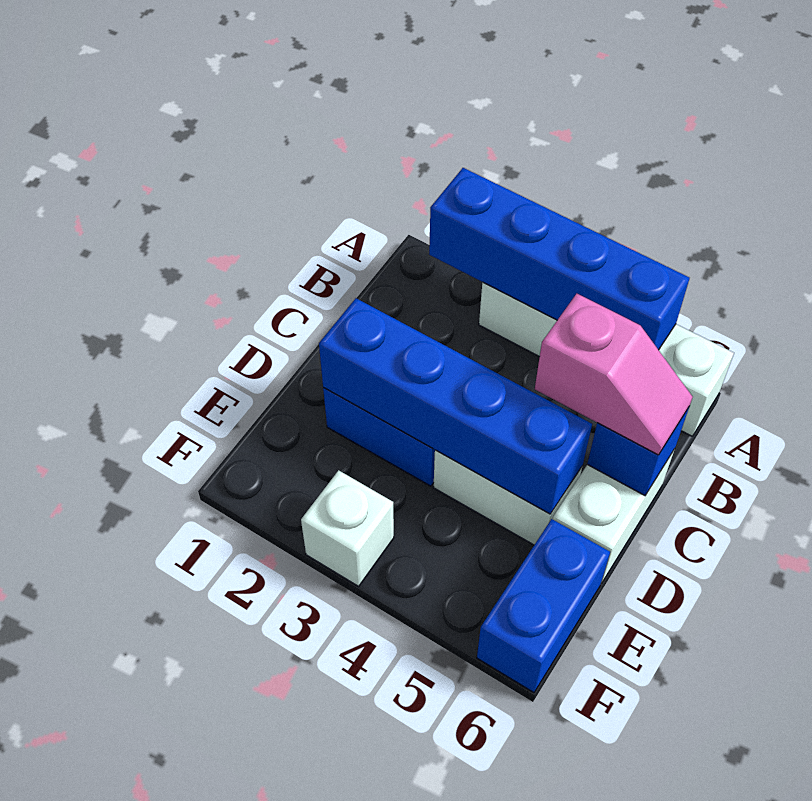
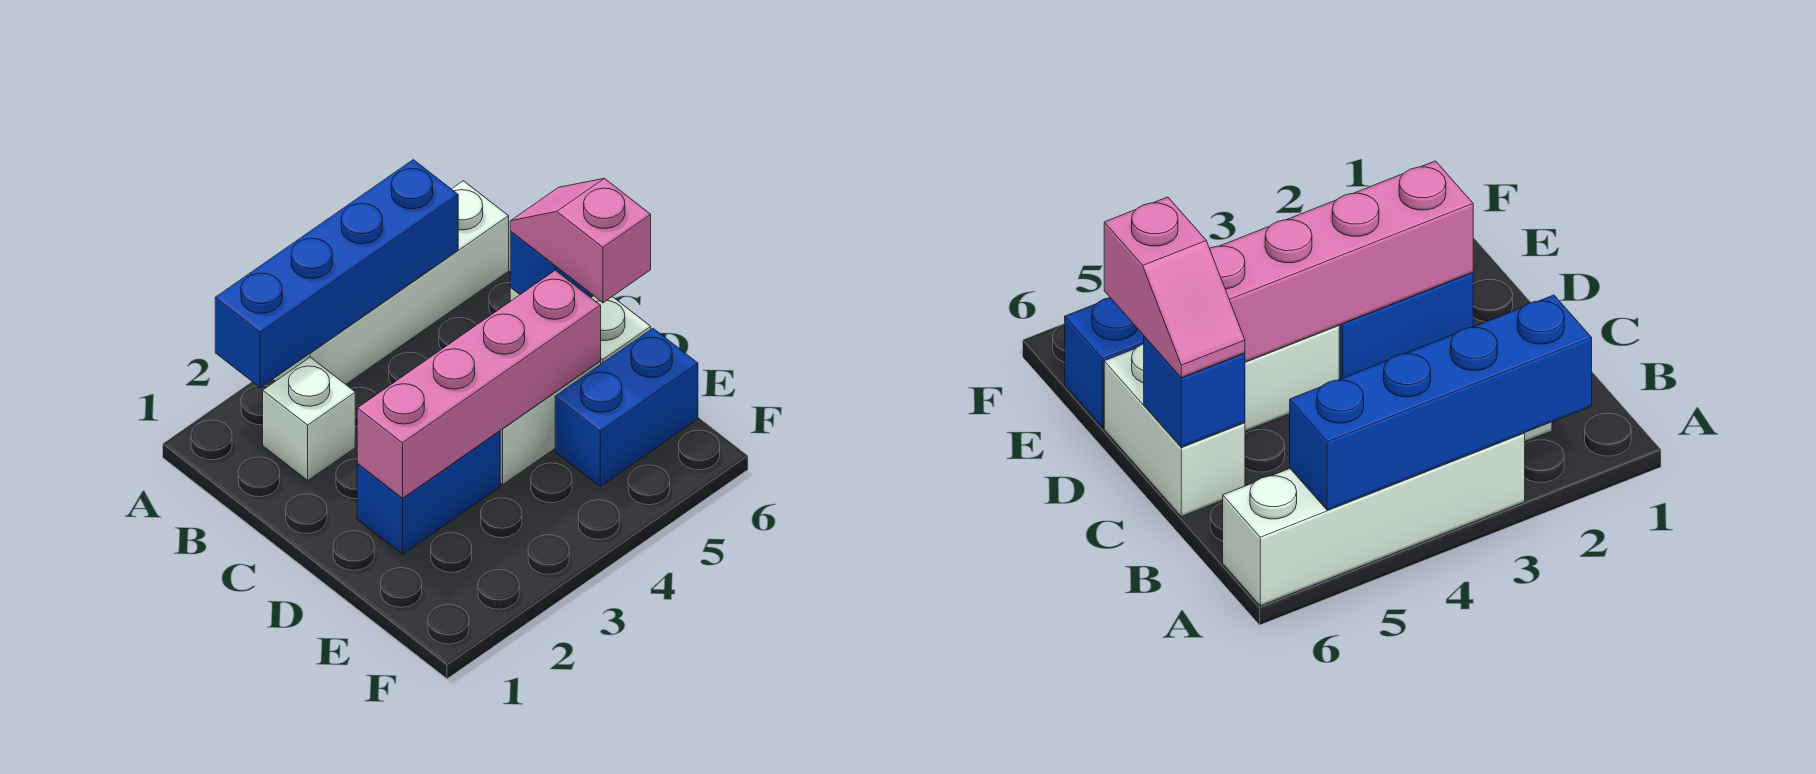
pink 1x2 slope [535,294,693,455] -> pink 1x2 slope turned to [510,178,651,303]
blue 1x4 brick [319,298,592,514] -> pink 1x4 brick [357,270,601,498]
blue 1x2 brick [477,519,610,693] -> blue 1x2 brick turned to [555,329,698,486]
white 1x1 brick [301,470,394,586] -> white 1x1 brick moved to [263,357,355,480]

